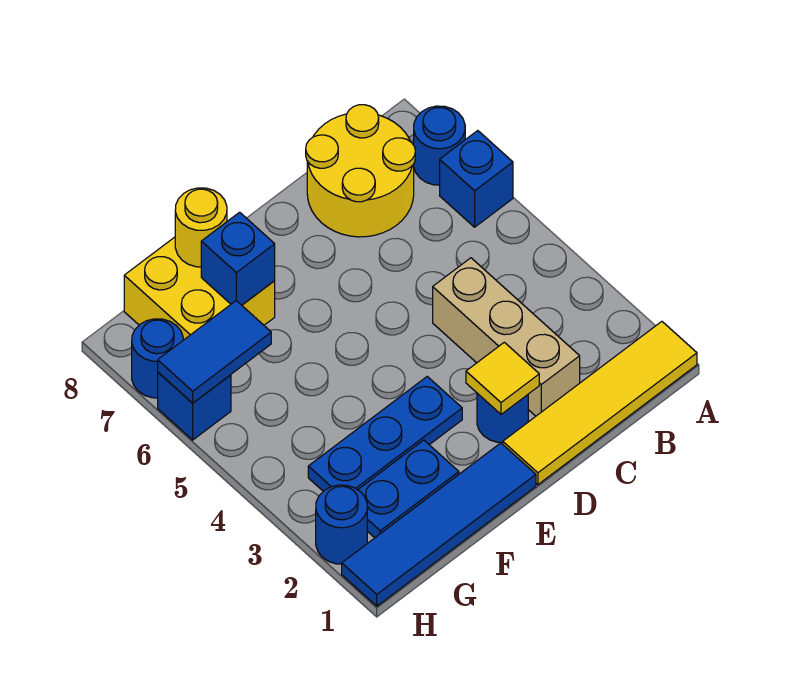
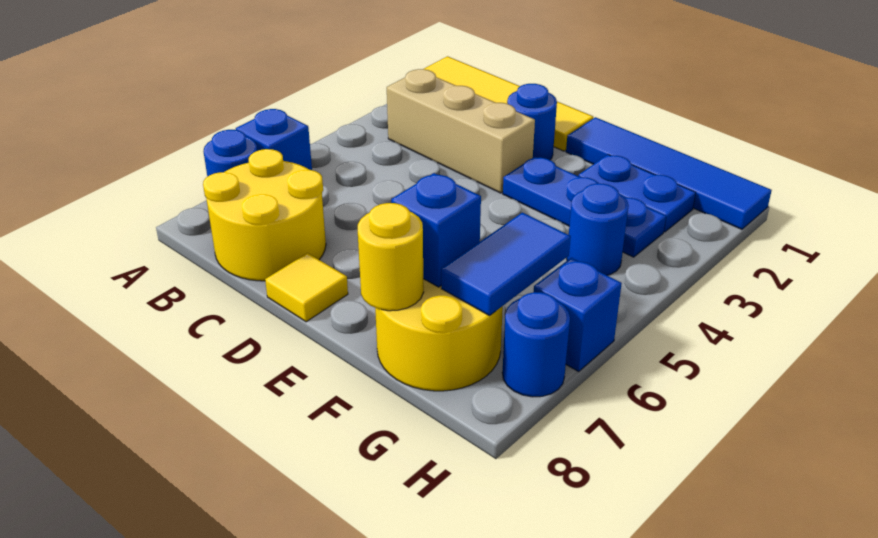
tan 1x3 brick [433,258,580,416] -> tan 1x3 brick turned to [387,69,535,193]
yellow 1x1 tile [466,342,539,414] -> yellow 1x1 tile moved to [265,253,348,322]
yellow 2x2 brick [124,237,275,340] -> yellow 2x2 round brick [375,279,503,391]
blue 1x2 tile [158,301,271,403] -> blue 1x2 tile turned to [441,213,571,316]
blue 1x1 round brick [316,485,367,564] -> blue 1x1 round brick moved to [567,183,629,275]

